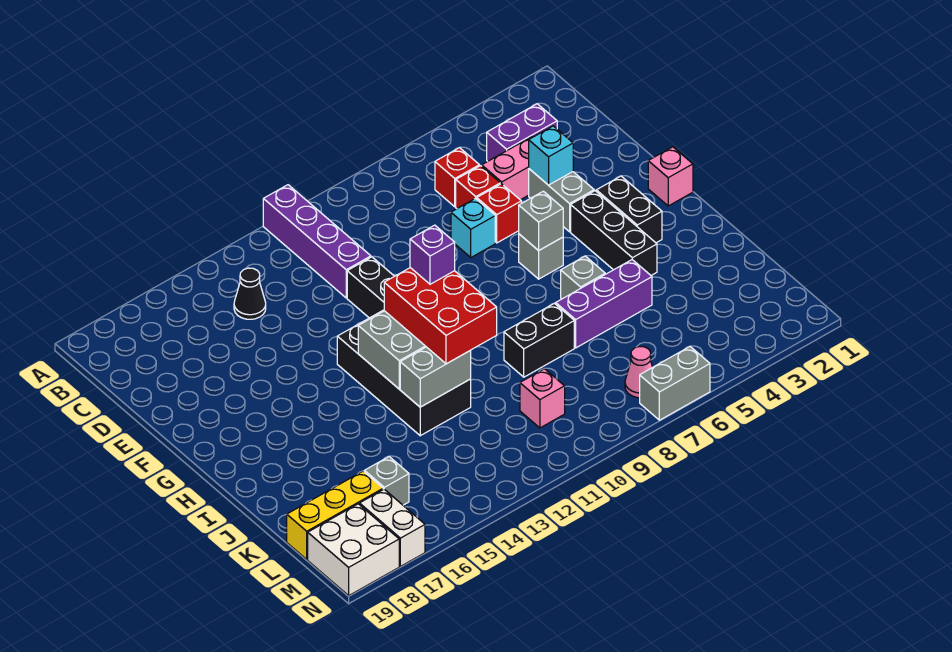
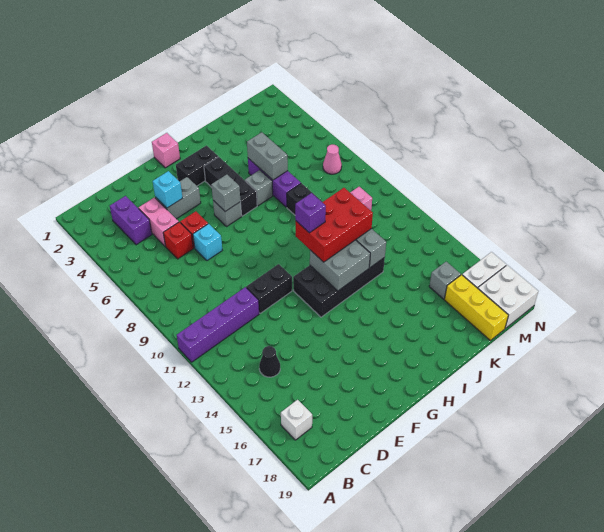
none -> white 1x1 brick [281,400,312,440]
red 1x1 brick [435,148,479,207] -> none
black 1x3 brick [571,191,657,275] -> black 1x3 brick turned to [204,157,257,216]
grey 1x2 brick [640,347,710,420] -> grey 1x2 brick moved to [247,132,288,180]

